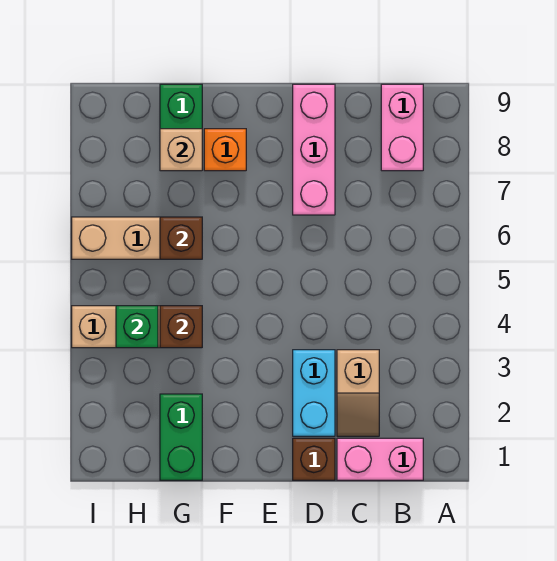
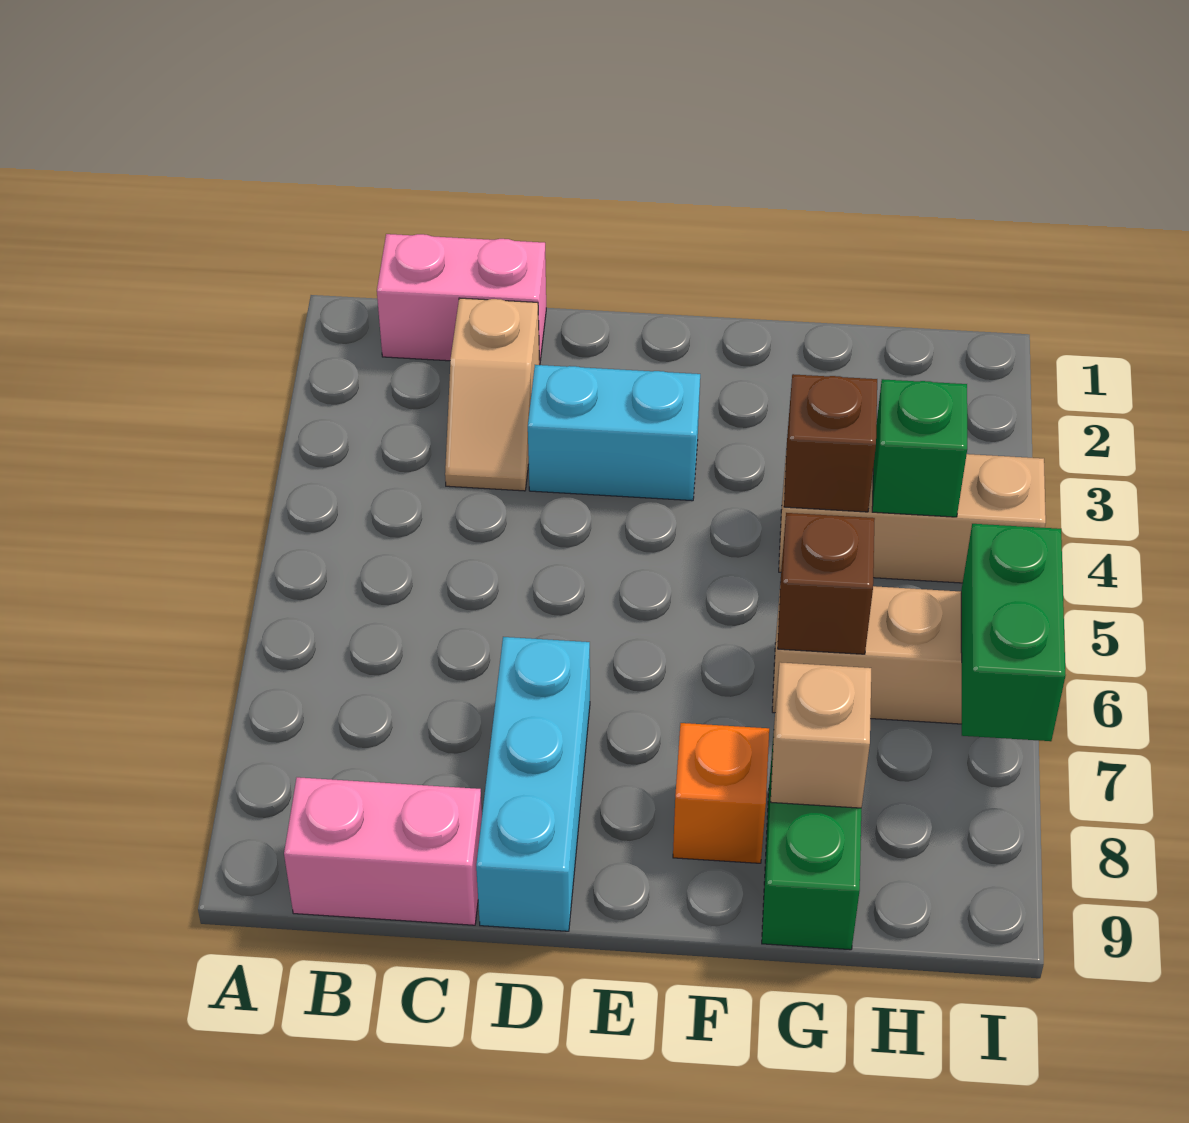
pink 1x2 brick [381,84,423,171] -> pink 1x2 brick turned to [284,777,482,925]
tan 1x2 slope [337,350,379,436] -> tan 1x2 slope turned to [445,298,539,491]
brown 1x1 brick [293,438,335,480] -> none
cyan 1x2 brick [293,350,335,436] -> cyan 1x2 brick turned to [528,365,700,501]
pink 1x3 brick [293,84,335,215] -> cyan 1x3 brick [476,637,590,931]
green 1x2 brick [160,394,202,480] -> green 1x2 brick moved to [961,524,1066,741]

